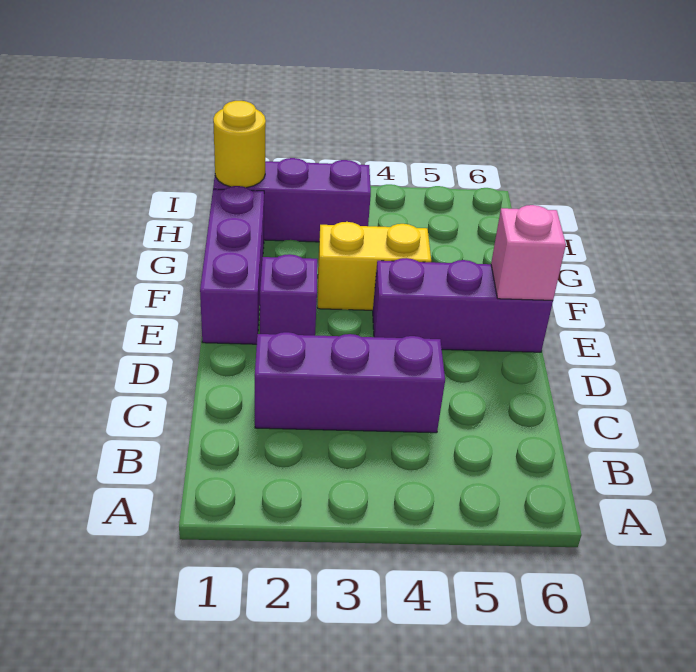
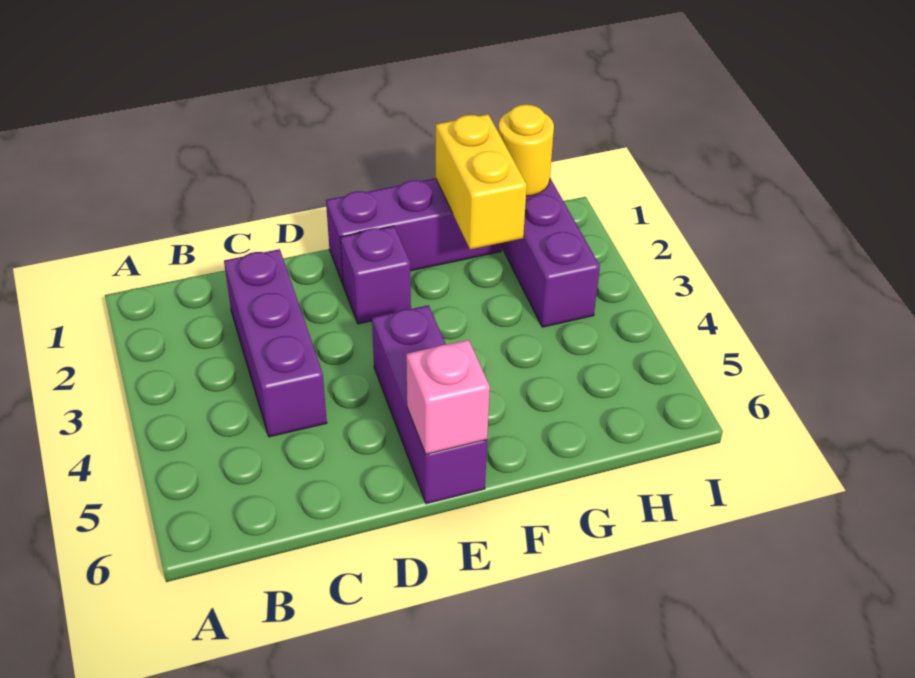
yellow 1x2 brick [318,222,431,310] -> yellow 1x2 brick moved to [436,114,527,249]

